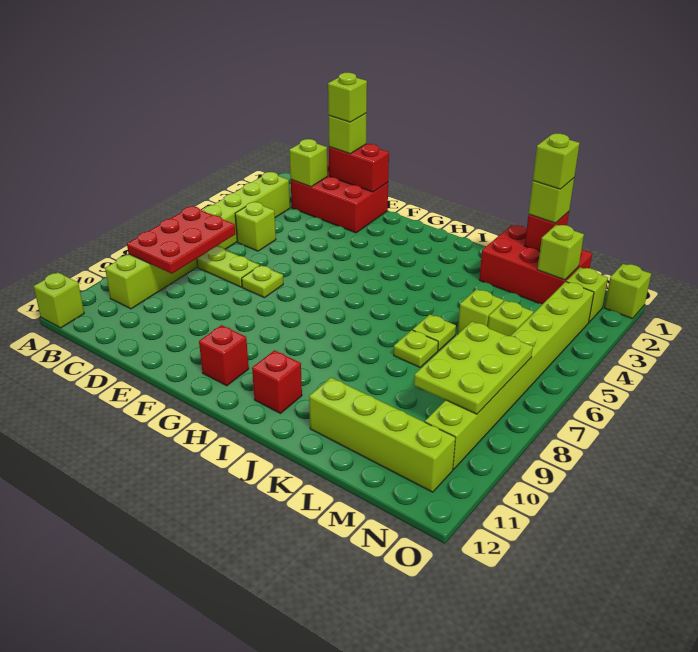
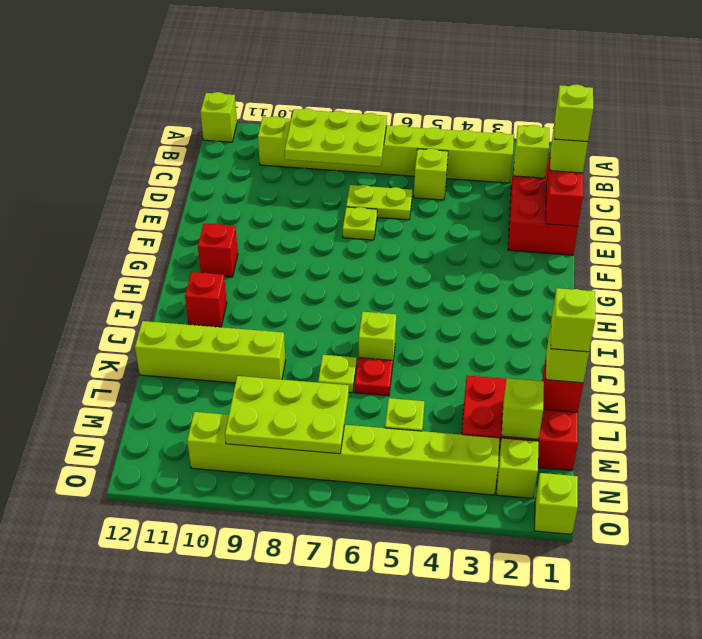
red 2x3 plate [127,206,235,274] -> lime 2x3 plate [285,109,387,166]
lime 1x2 plate [197,246,260,287] -> lime 1x2 plate turned to [346,185,412,220]
red 2x3 brick [479,225,592,304] -> red 2x3 brick turned to [462,375,578,471]
lime 1x1 plate [413,315,456,351] -> red 1x1 plate [355,358,393,396]
lime 1x4 brick [309,378,456,492] -> lime 1x4 brick turned to [135,321,286,383]
lime 1x1 brick [458,289,504,334] -> lime 1x1 brick moved to [359,312,396,368]

